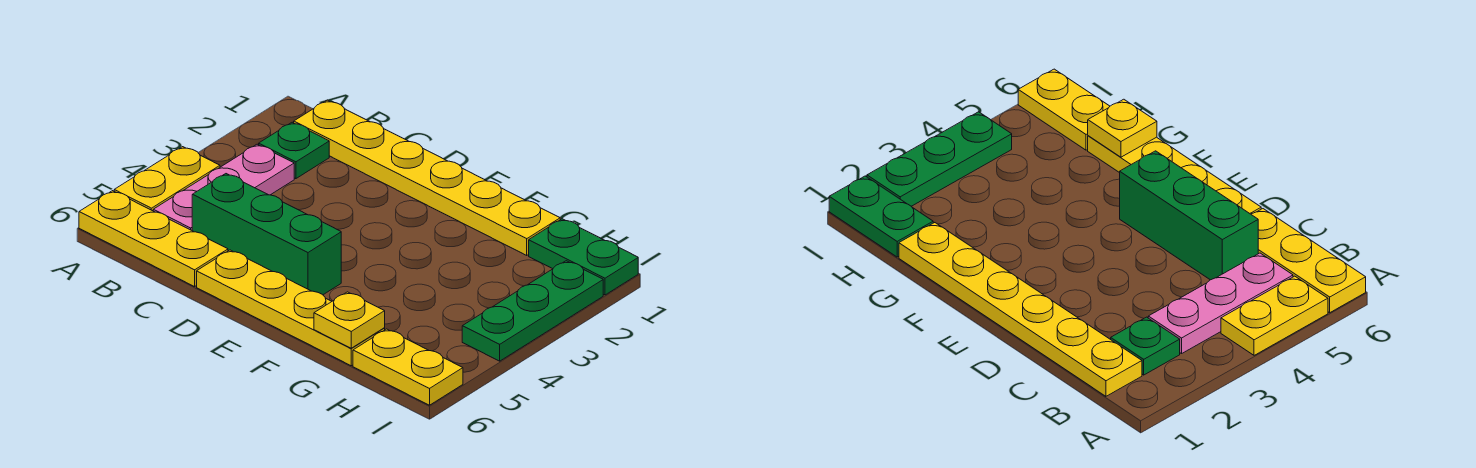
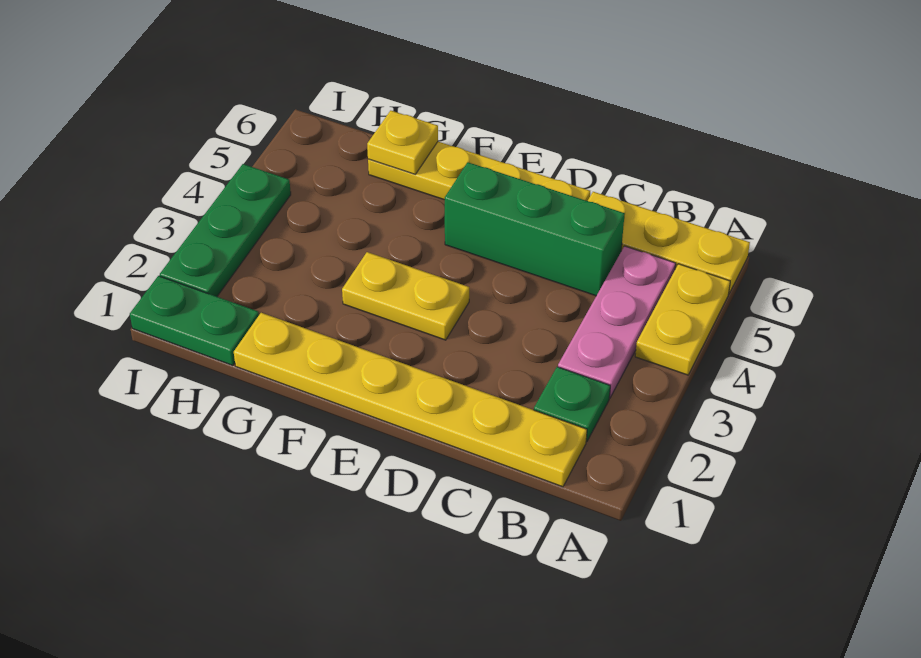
yellow 1x2 plate [353,329,463,405] -> yellow 1x2 plate moved to [342,252,469,340]

